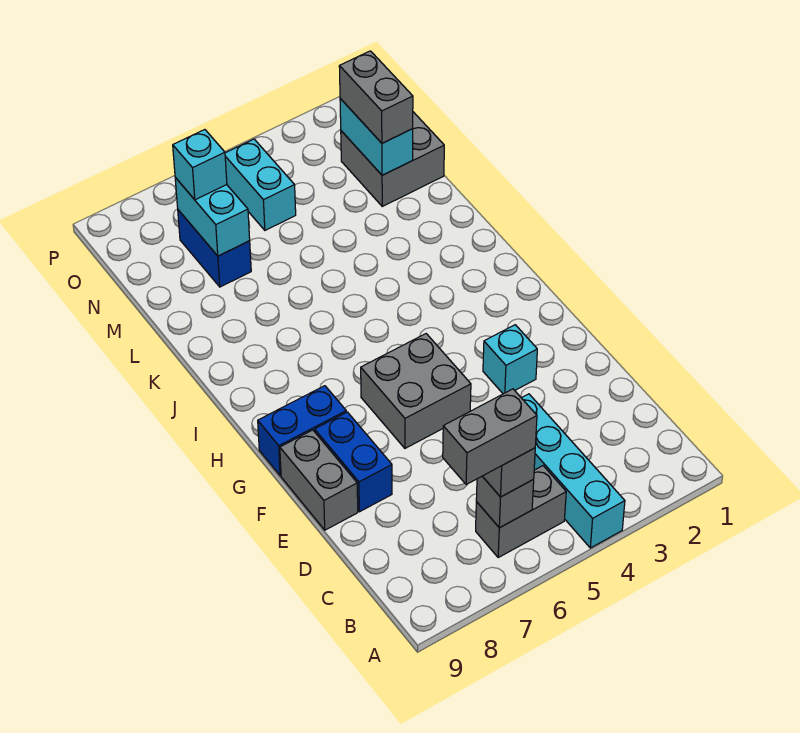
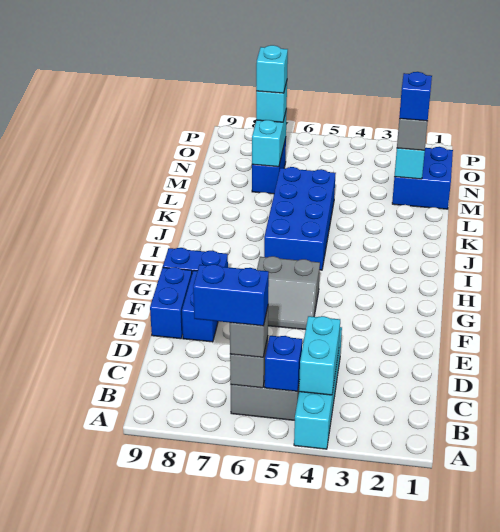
none -> blue 1x1 brick [265,336,302,391]
grey 1x2 brick [443,389,537,485] -> blue 1x2 brick [193,264,269,326]
grey 1x2 brick [280,430,358,530] -> blue 1x2 brick [150,267,192,339]
cyan 1x1 brick [483,325,537,394] -> cyan 1x1 brick moved to [256,45,288,93]
grey 2x2 brick [361,334,471,448] -> grey 2x2 slope [257,256,320,330]
none -> blue 2x4 brick [264,167,336,270]
grey 2x2 brick [341,112,444,206] -> blue 2x2 brick [392,147,453,209]
none -> blue 1x1 brick [399,72,432,121]
cyan 1x2 brick [225,139,296,230] -> cyan 1x2 brick moved to [299,316,340,395]

